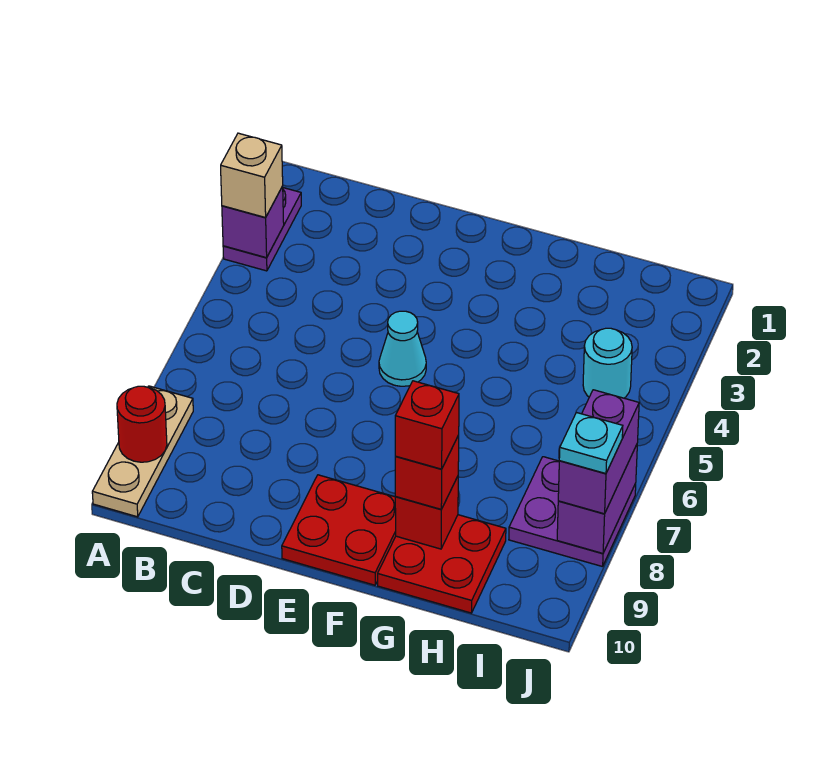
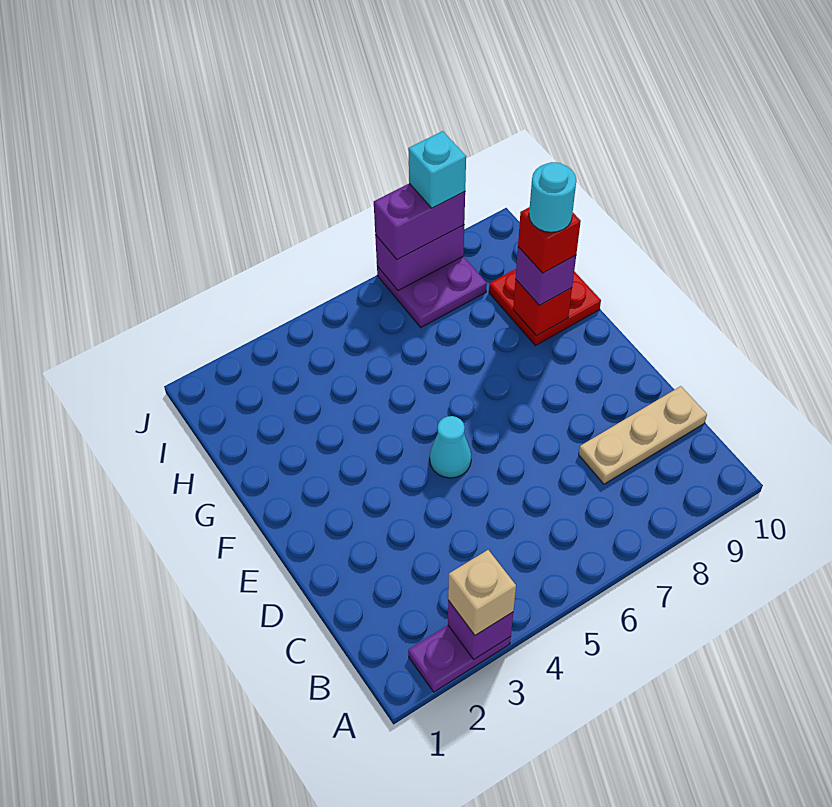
tan 1x3 plate [92,386,193,517] -> tan 1x3 plate moved to [579,386,707,484]
red 1x1 round brick [117,386,167,462] -> none
red 2x2 plate [282,475,396,585] -> none
red 1x1 brick [395,435,459,509] -> purple 1x1 brick [515,247,576,305]
cyan 1x1 round brick [583,328,632,398] -> cyan 1x1 round brick moved to [529,162,576,232]
cyan 1x1 plate [559,413,623,474] -> cyan 1x1 brick [408,131,466,208]

